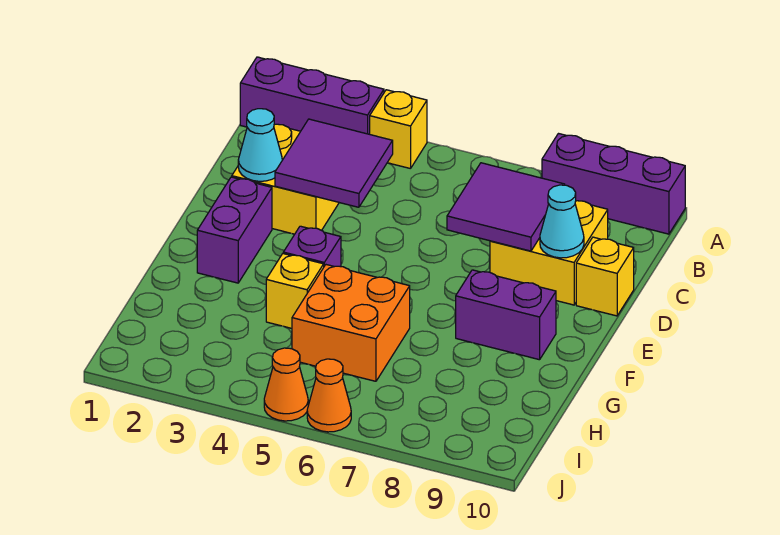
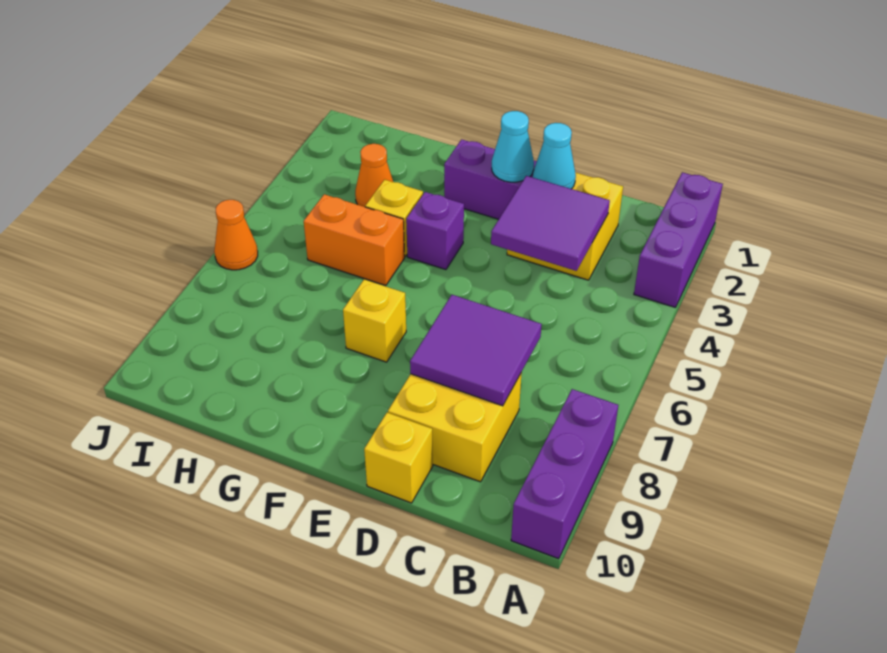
yellow 1x1 brick [370,90,427,169] -> yellow 1x1 brick moved to [343,279,406,362]
cyan 1x1 cone [540,185,584,258] -> cyan 1x1 cone moved to [492,111,534,182]
purple 1x2 brick [456,270,556,360] -> none
orange 2x2 brick [292,265,410,381] -> orange 1x2 brick [304,194,405,286]
orange 1x1 cone [264,348,308,421] -> orange 1x1 cone moved to [355,144,393,207]

